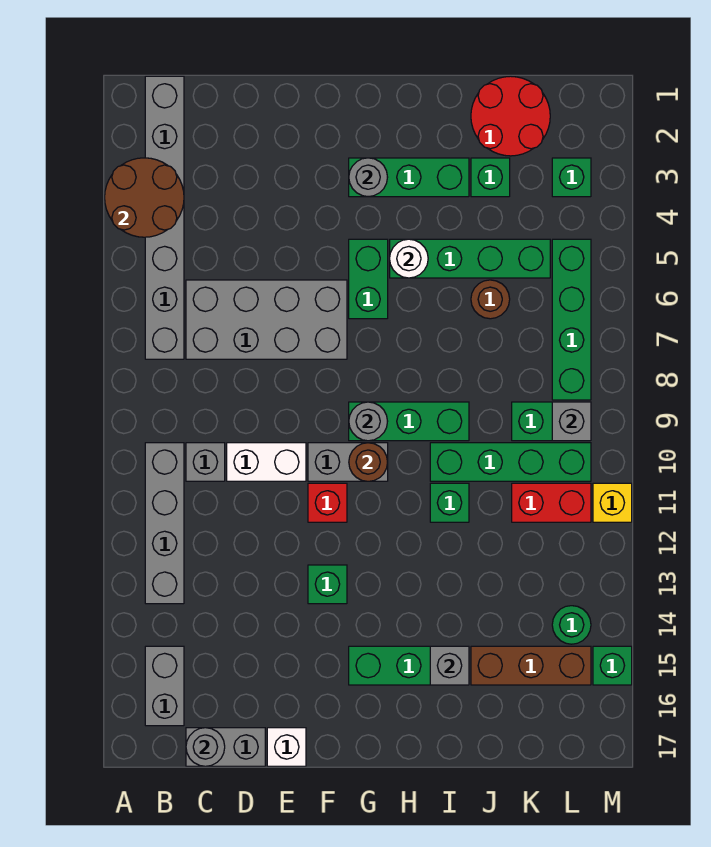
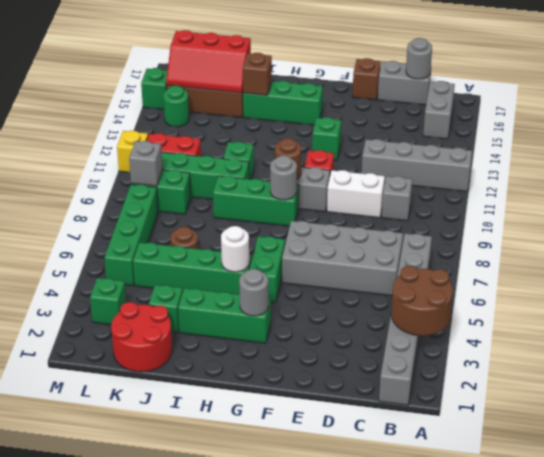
grey 1x4 brick [145,443,184,604] -> grey 1x4 brick turned to [362,139,472,192]
white 1x1 brick [267,728,306,766] -> brown 1x1 brick [352,58,381,100]
grey 1x1 brick [430,646,469,685] -> brown 1x1 brick [243,53,272,95]
none -> red 2x3 slope [166,30,251,93]

